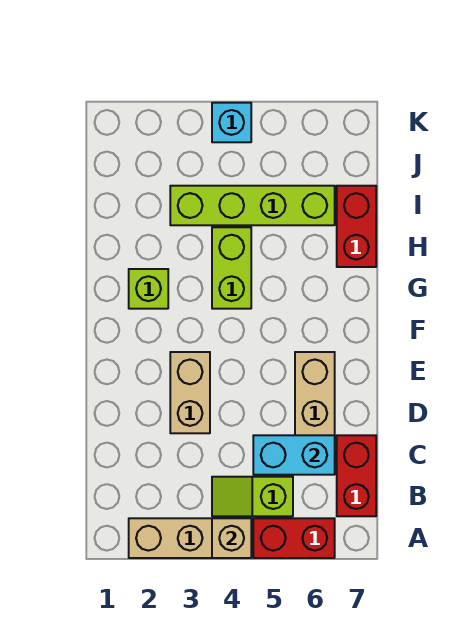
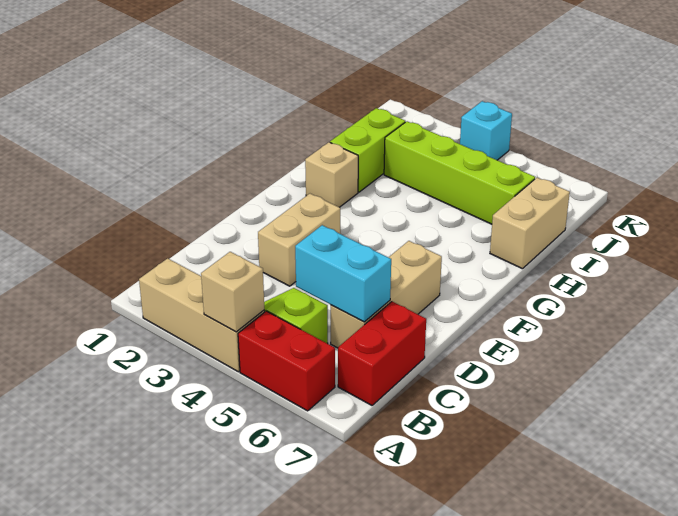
lime 1x1 brick [129,269,168,309] -> tan 1x1 brick [305,142,358,207]
lime 1x2 brick [212,227,251,309] -> lime 1x2 brick moved to [330,108,405,192]
red 1x2 brick [337,186,376,267] -> tan 1x2 brick [490,178,570,269]

